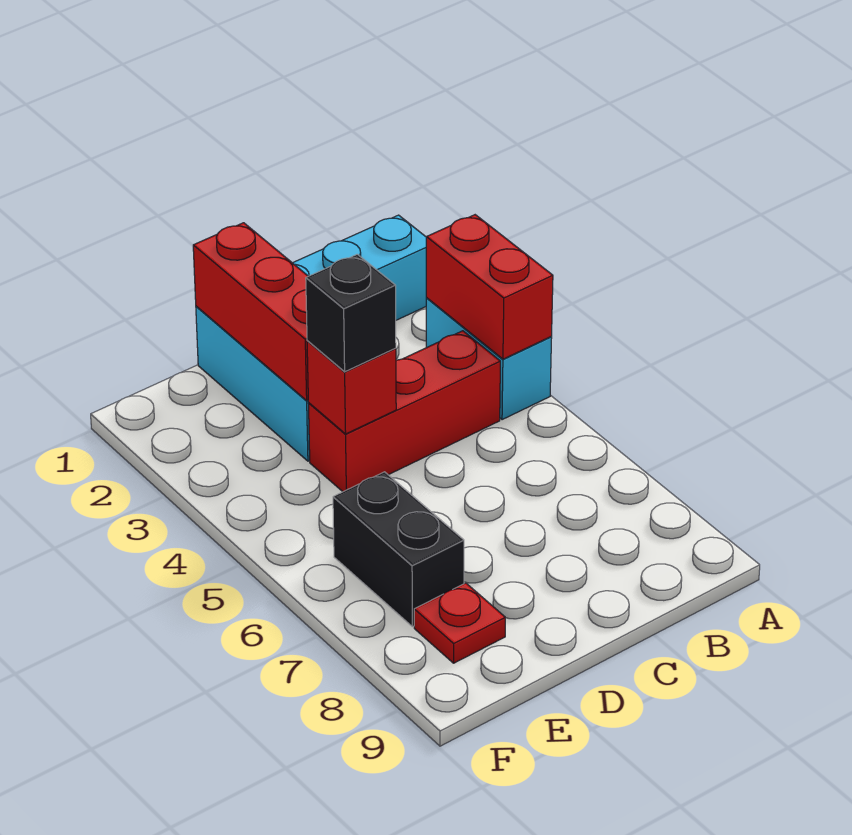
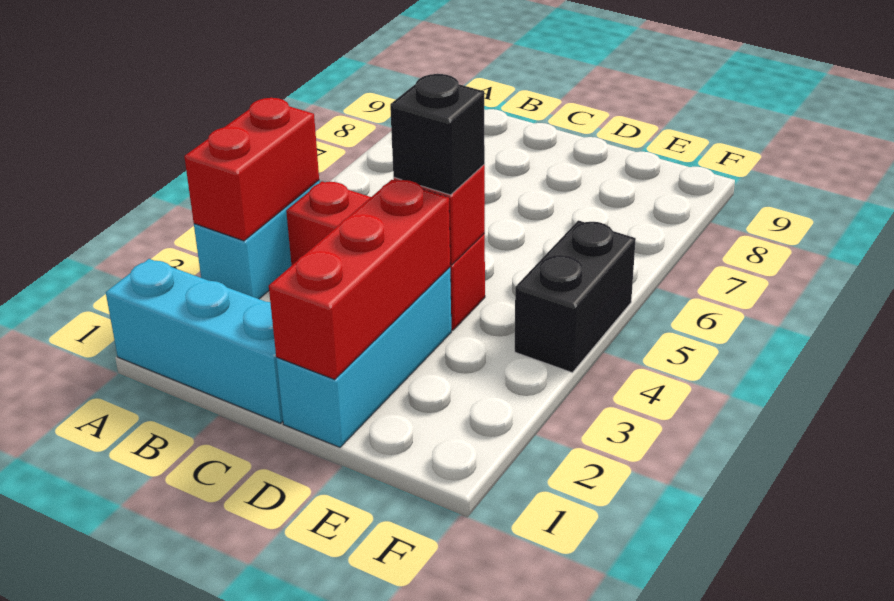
black 1x2 brick [333,472,464,627] -> black 1x2 brick moved to [515,220,636,372]
red 1x1 plate [414,583,505,663] -> none

